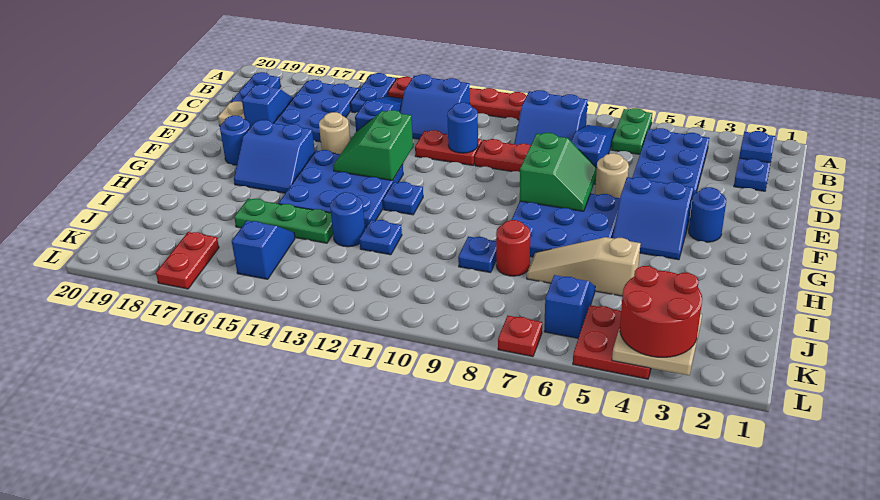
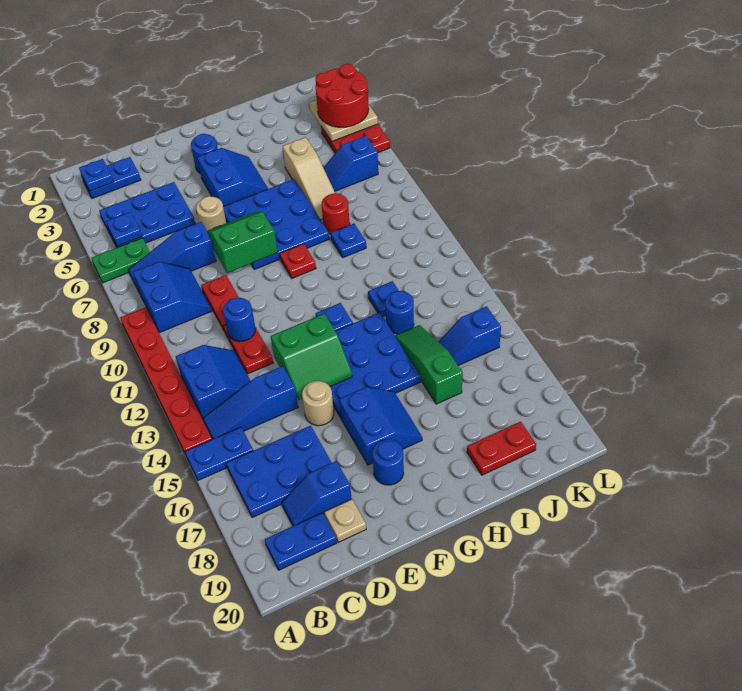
none -> blue 1x1 plate [106,212,142,246]
green 1x3 plate [234,199,333,243] -> green 1x3 slope [395,325,463,404]
red 1x2 plate [156,232,219,289] -> red 1x2 plate moved to [467,421,536,475]
red 1x1 plate [498,316,542,357] -> red 1x1 plate moved to [280,244,316,278]

